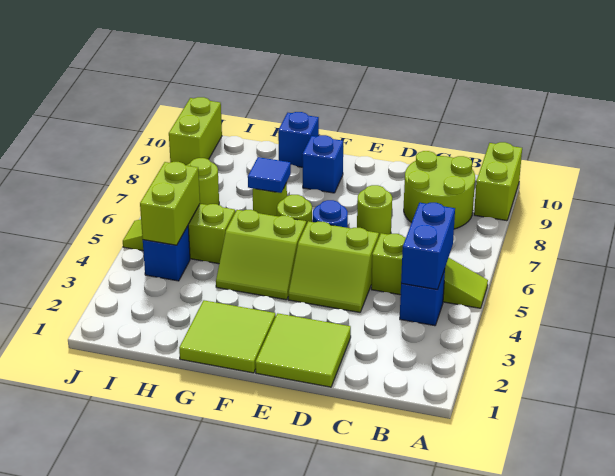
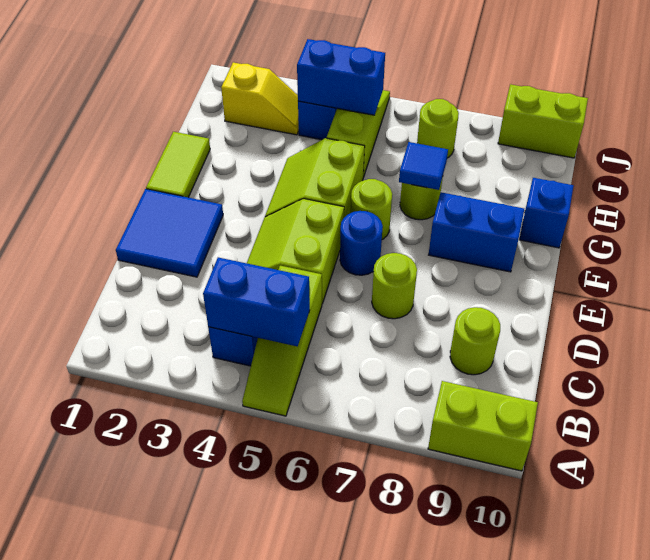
lime 2x2 round brick [404,151,475,229] -> lime 1x1 round brick [450,307,500,375]
lime 2x2 tile [255,313,351,387] -> blue 2x2 tile [116,189,223,277]
lime 2x2 tile [179,300,276,373] -> lime 1x2 tile [146,132,210,198]
blue 1x1 brick [302,135,343,193] -> blue 1x2 brick [429,192,524,272]
none -> yellow 1x2 slope [221,62,299,135]
lime 1x2 brick [140,162,200,245] -> blue 1x2 brick [297,39,385,115]

